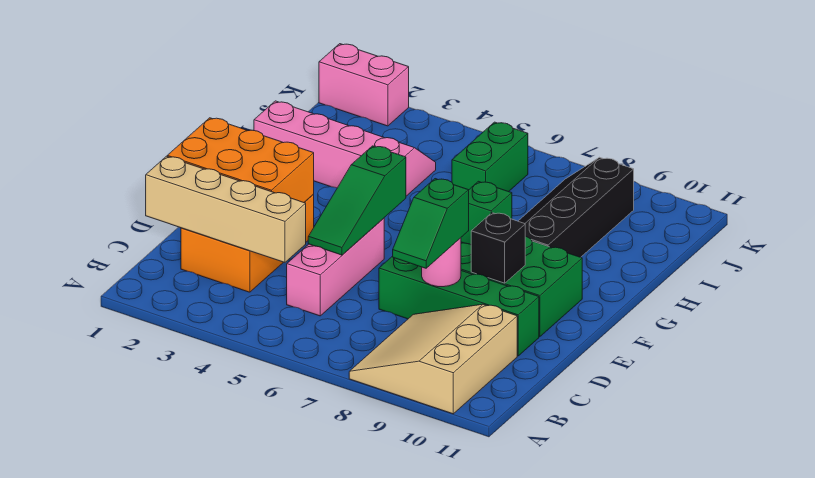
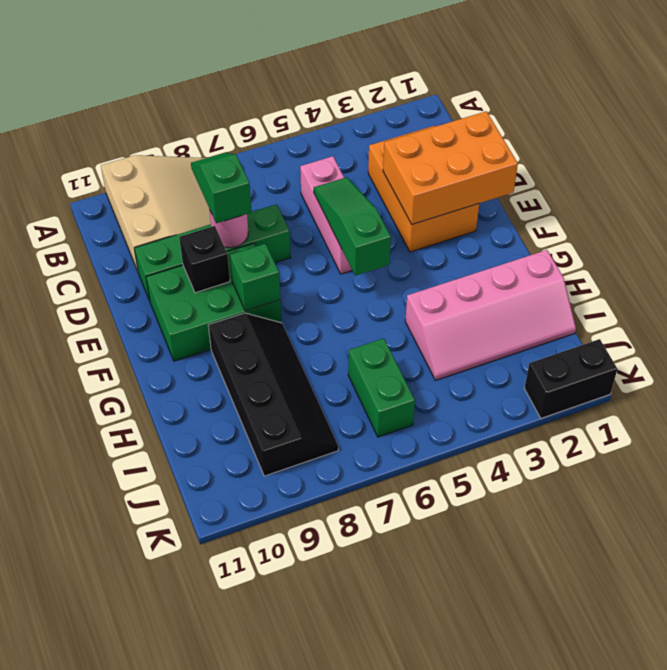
tan 1x4 brick [146,156,306,262] -> none
pink 1x2 brick [319,44,409,126] -> black 1x2 brick [524,339,617,418]

